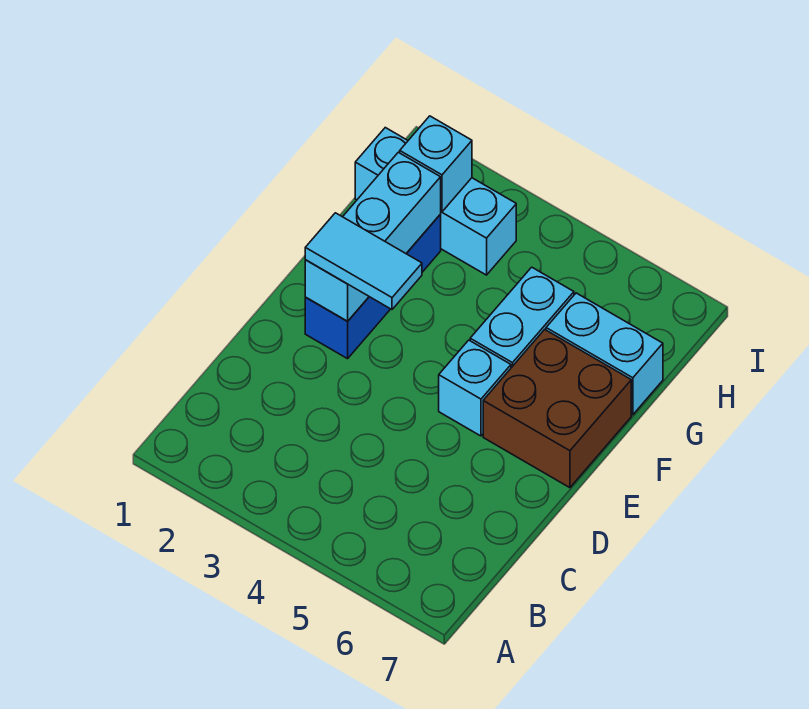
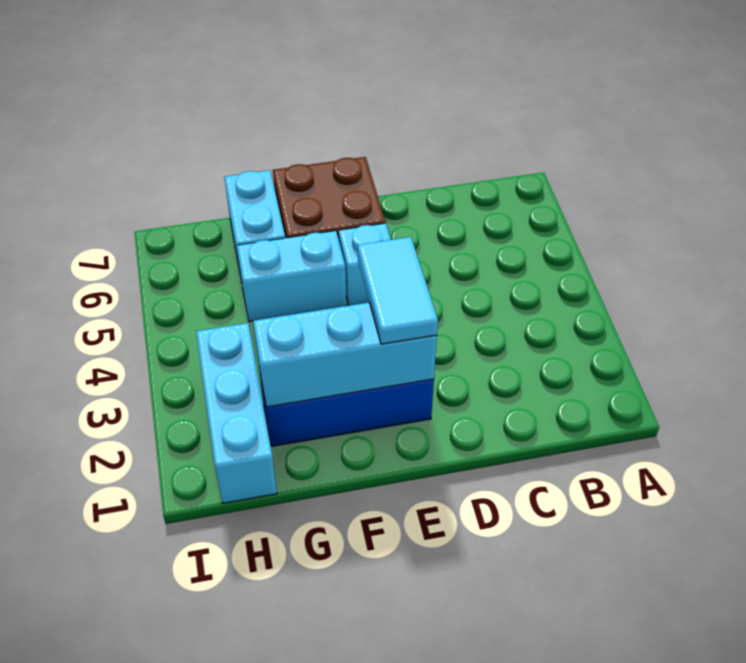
cyan 1x1 brick [400,116,472,212] -> none

